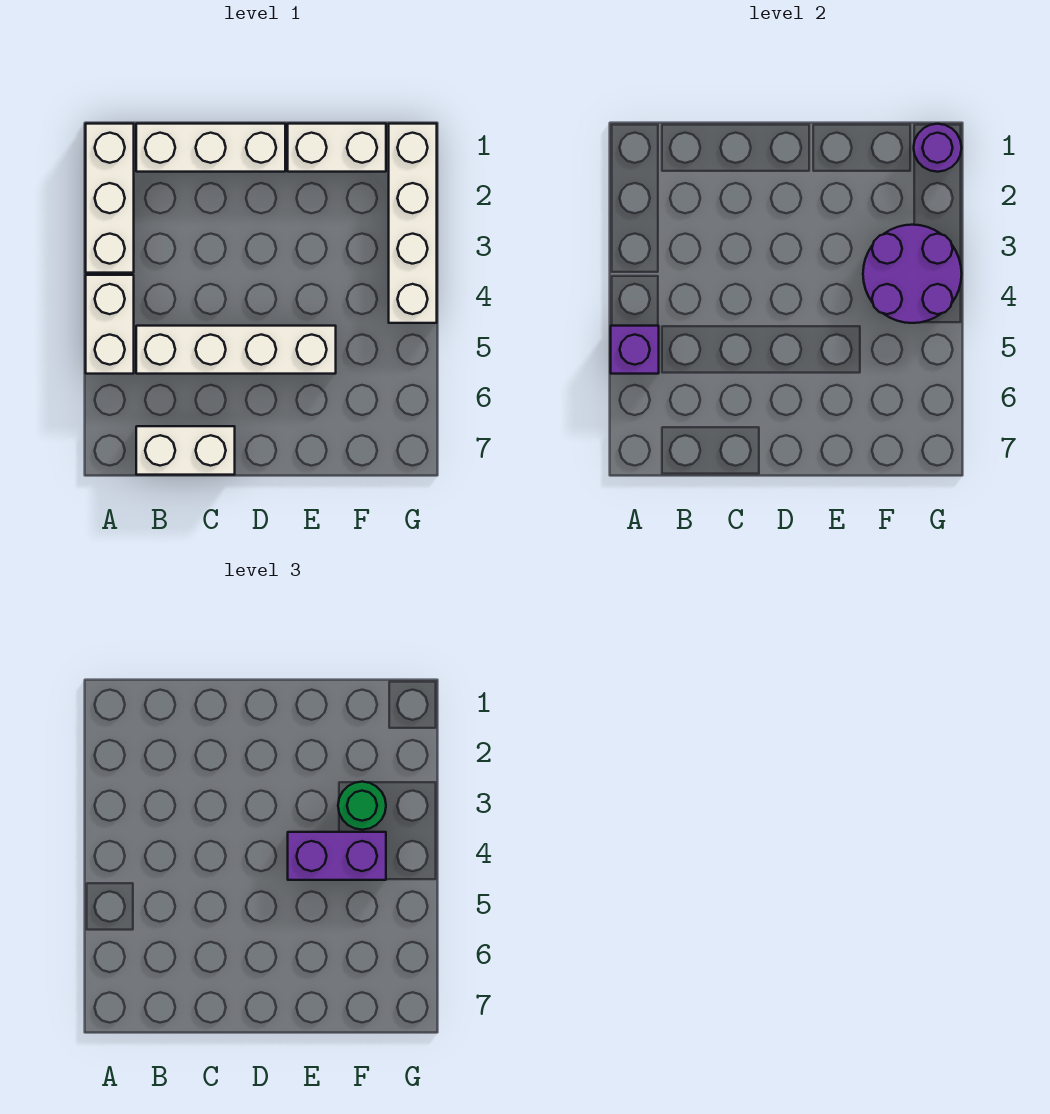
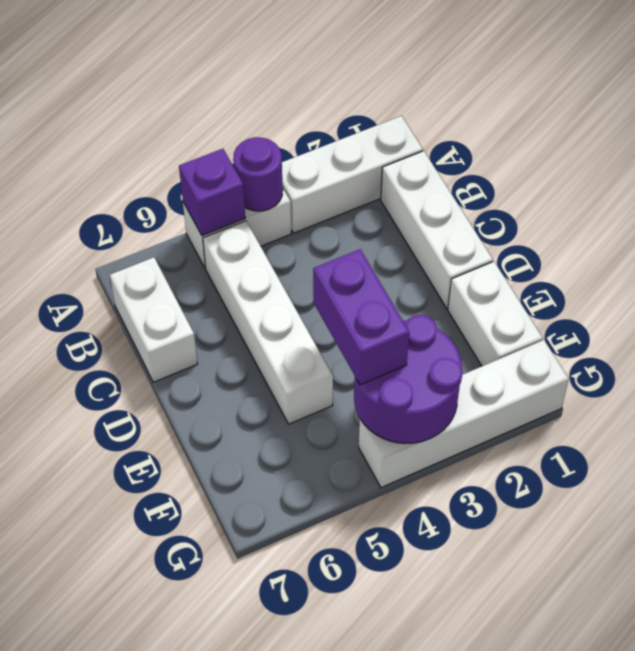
green 1x1 round brick [338,782,386,830] -> none
purple 1x1 round brick [914,124,962,172] -> purple 1x1 round brick moved to [233,137,283,211]

